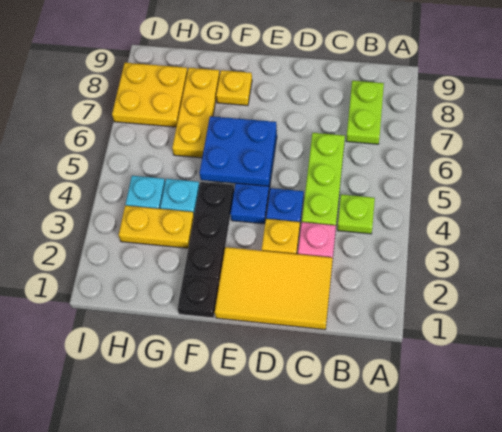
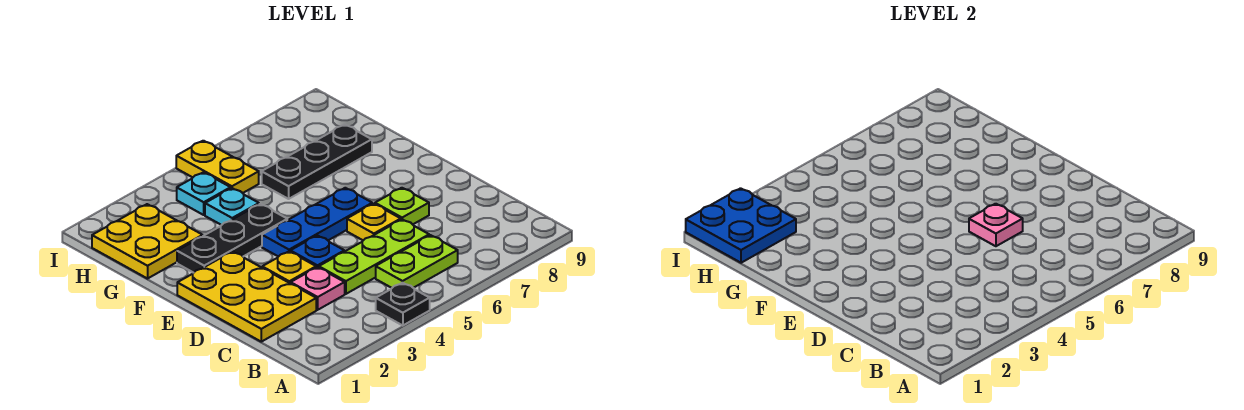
lime 1x1 plate [337,195,375,234] -> lime 1x1 plate moved to [375,188,429,224]
lime 1x2 plate [346,81,384,144] -> lime 1x2 plate moved to [376,235,458,288]
yellow 2x3 tile [215,247,333,330] -> yellow 2x3 plate [177,251,316,342]
none -> pink 1x1 plate [969,204,1023,246]
blue 2x2 plate [200,116,277,186] -> blue 2x2 plate moved to [686,188,796,263]
black 1x1 plate [178,276,219,318] -> black 1x1 plate moved to [376,283,430,326]
yellow 1x1 plate [216,70,252,106] -> yellow 1x1 plate moved to [347,204,401,240]
yellow 1x2 plate [119,206,194,248] -> yellow 1x2 plate moved to [176,141,259,193]
yellow 1x3 plate [172,68,220,158] -> black 1x3 plate [262,124,372,199]
yellow 2x2 plate [112,63,188,127] -> yellow 2x2 plate moved to [92,204,203,279]

